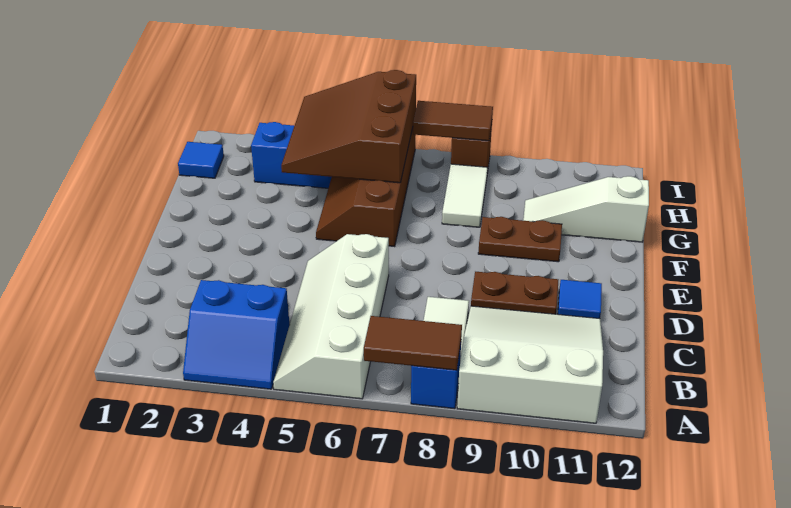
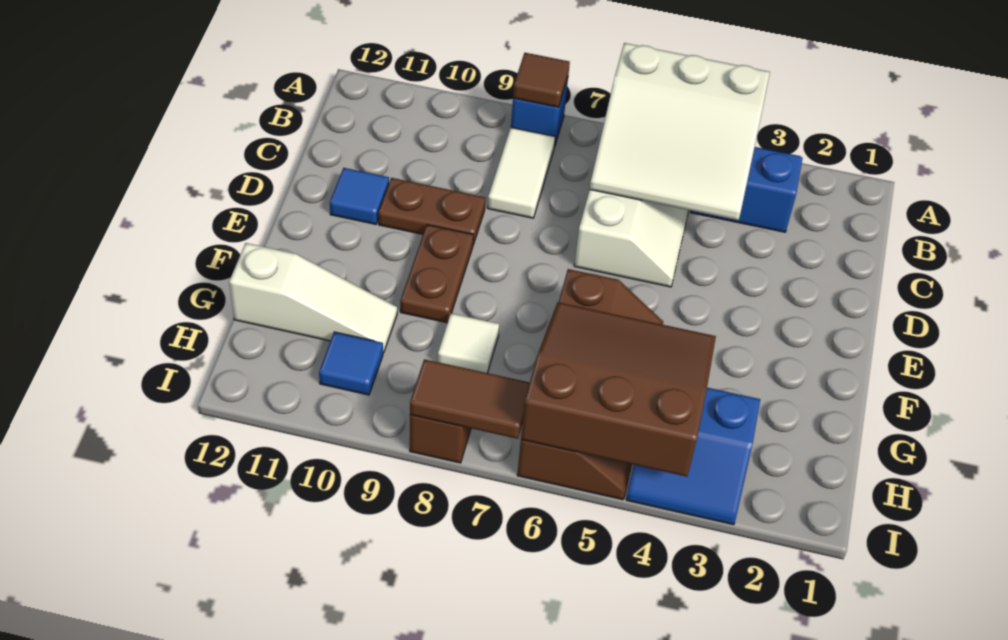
brown 1x2 tile [364,316,462,370] -> brown 1x1 tile [513,53,570,107]
white 3x3 slope [457,306,603,423] -> white 3x3 slope moved to [590,43,770,220]
brown 1x2 plate [478,217,562,262] -> brown 1x2 plate turned to [400,225,473,323]
brown 3x3 slope [281,70,416,183] -> brown 3x3 slope turned to [521,302,716,477]
white 1x2 tile [442,164,487,227] -> white 1x1 tile [438,313,499,373]
blue 1x1 tile [178,142,224,178] -> blue 1x1 tile moved to [319,332,383,395]

